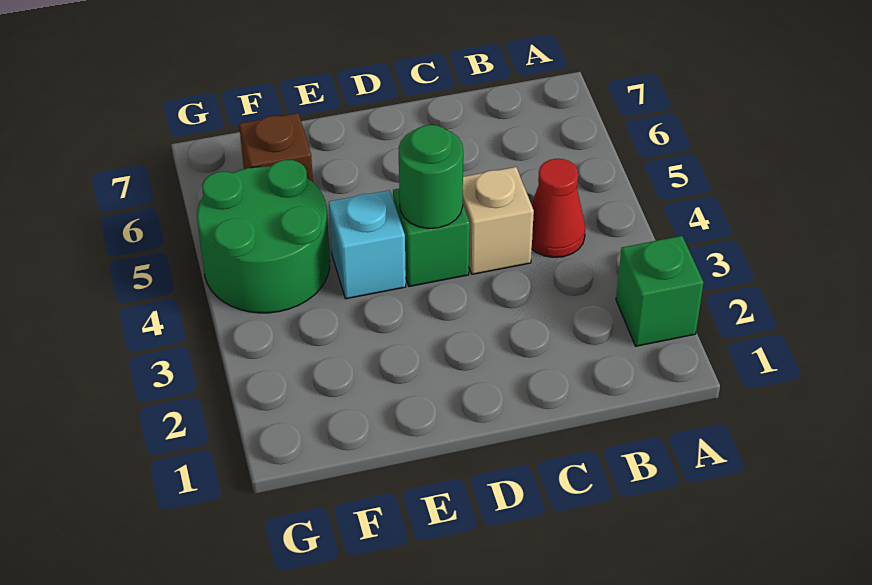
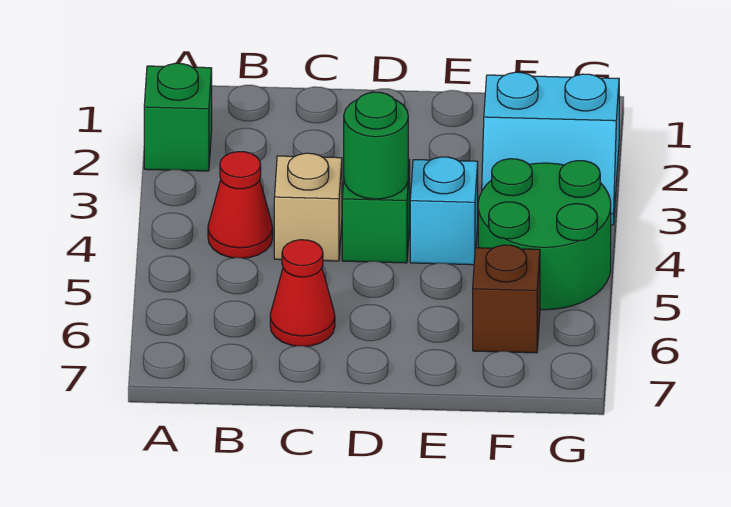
none -> red 1x1 cone [270,240,335,346]
none -> cyan 2x2 slope [482,72,619,225]

